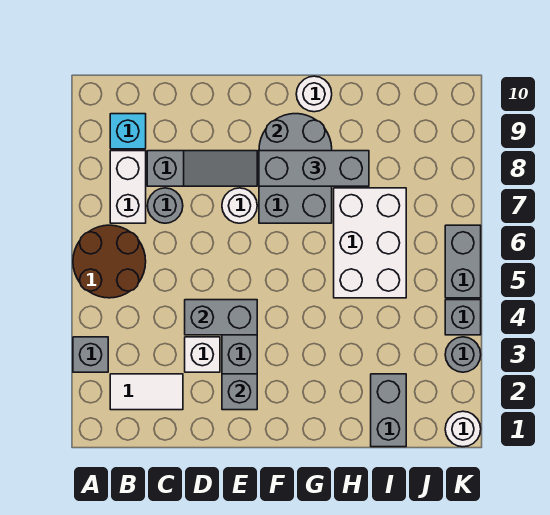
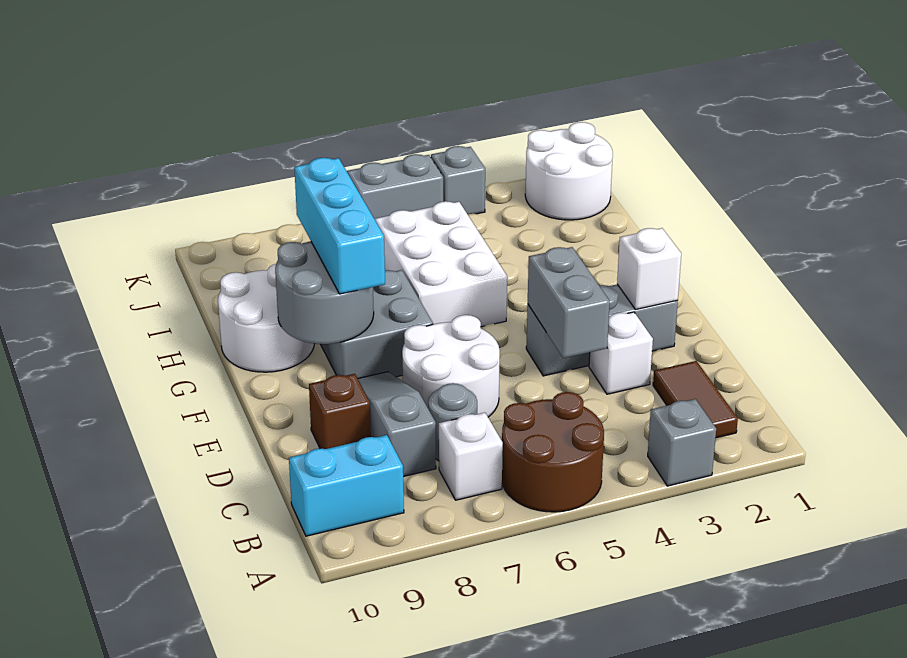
white 1x2 tile [110,374,183,410] -> brown 1x2 tile [653,361,738,438]
white 1x2 brick [110,151,146,223] -> white 1x1 brick [439,413,503,500]
cyan 1x1 brick [110,114,146,149] -> cyan 1x2 brick [289,435,404,536]
none -> brown 1x1 brick [309,374,371,449]
grey 1x1 brick [222,374,257,410] -> white 1x1 brick [617,228,681,310]
white 1x1 round brick [222,188,257,223] -> white 2x2 round brick [402,315,500,417]
grey 1x3 brick [259,151,369,186] -> cyan 1x3 brick [294,158,385,294]
white 1x1 round brick [296,76,332,112] -> white 2x2 round brick [218,264,314,372]
white 2x3 brick [334,188,406,298] -> white 2x3 brick turned to [375,201,507,327]
grey 1x2 brick [371,374,406,447] -> none
white 1x1 round brick [445,411,481,447] -> white 2x2 round brick [525,122,613,220]
grey 1x1 round brick [445,337,481,372] -> none

